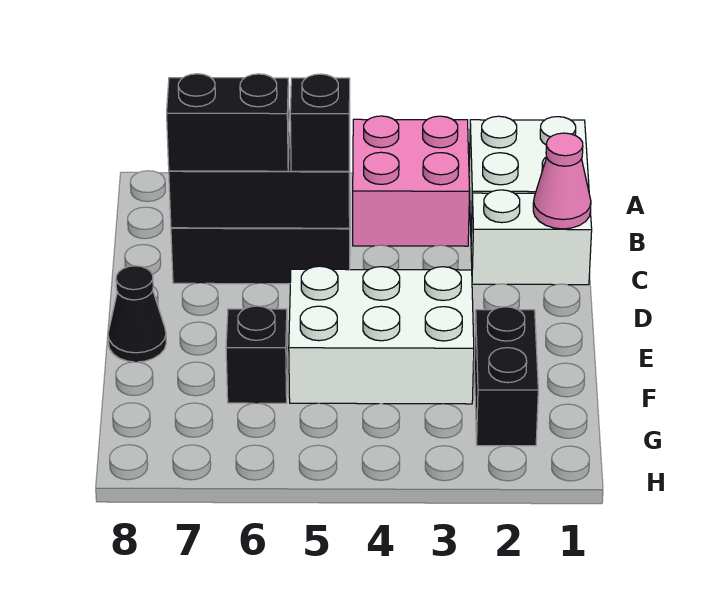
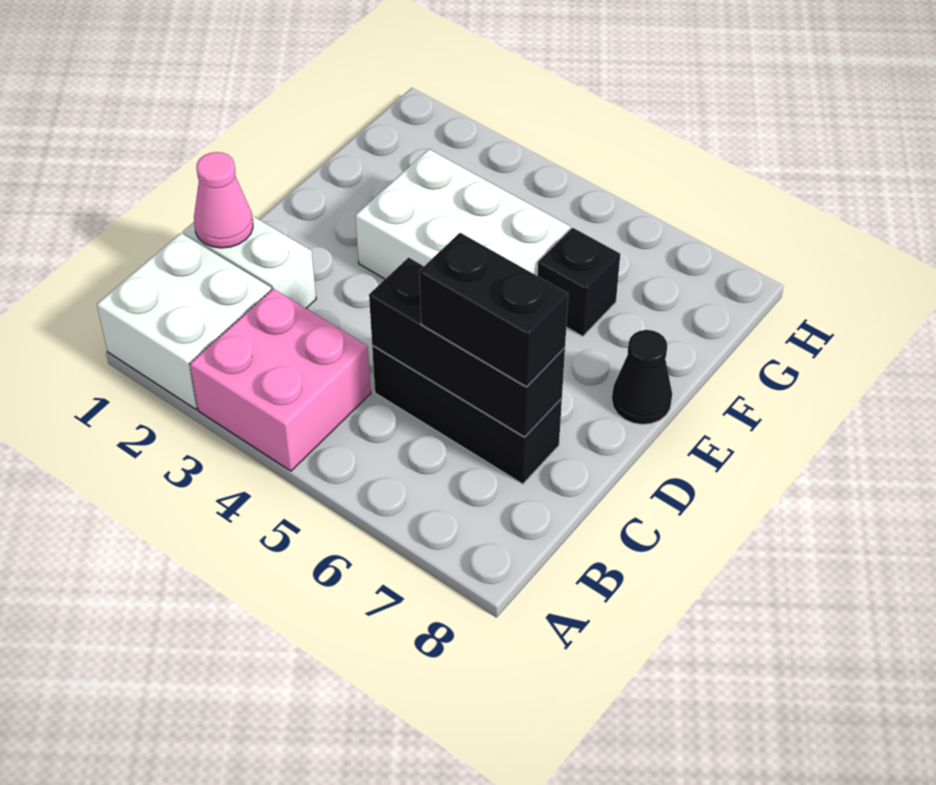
black 1x1 brick [290,74,350,171] -> none
black 1x2 brick [474,307,538,446] -> none

